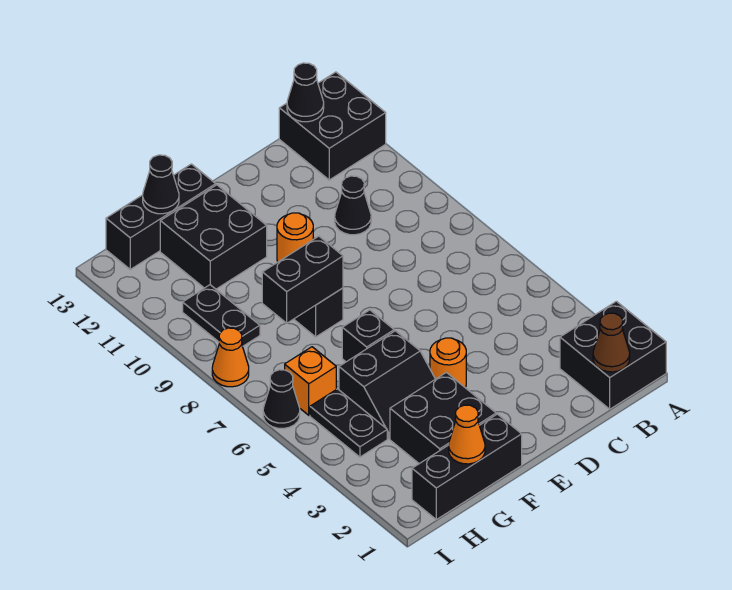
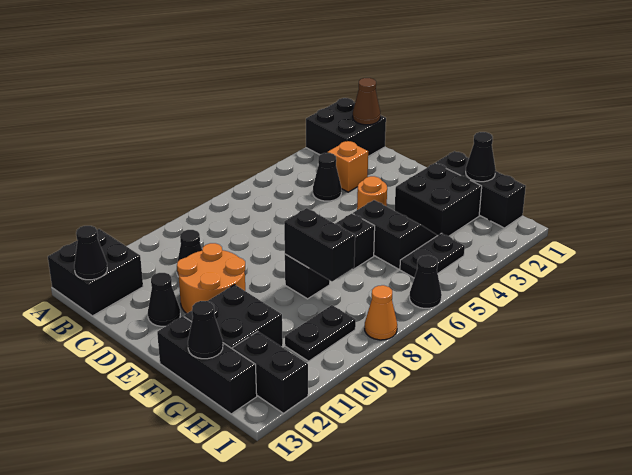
none -> black 1x1 cone [313,153,341,201]
none -> black 1x1 cone [148,273,180,326]
orange 1x1 round brick [277,213,313,262] -> orange 2x2 round brick [177,243,245,314]
orange 1x1 cone [449,405,485,464] -> black 1x1 cone [466,132,496,182]
orange 1x1 brick [285,347,336,415] -> orange 1x1 brick moved to [328,141,368,192]
none -> black 1x2 brick [233,331,308,413]

